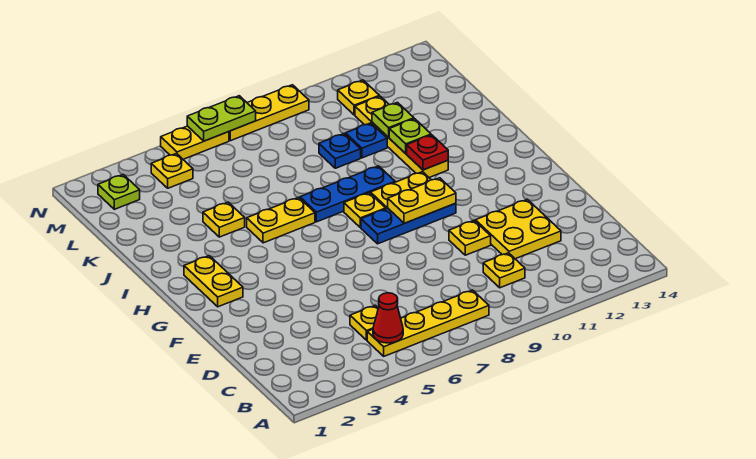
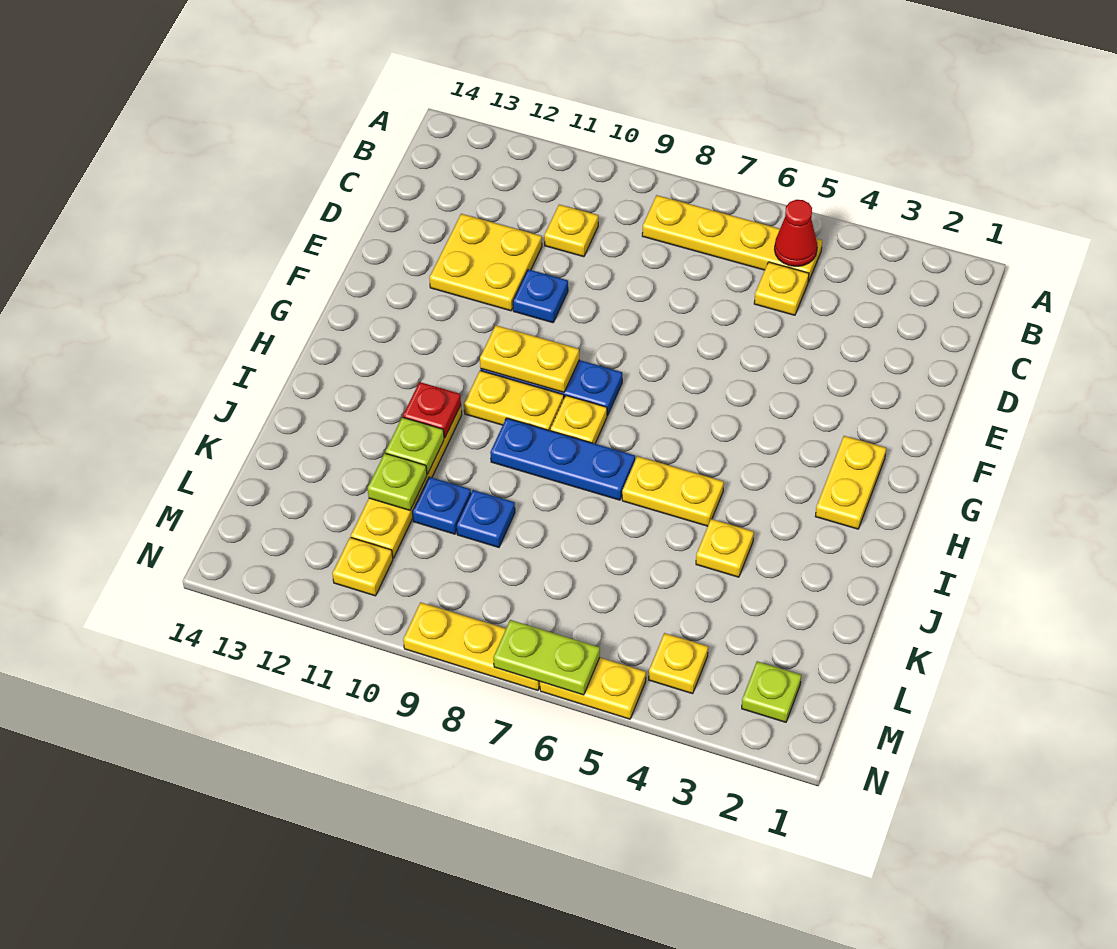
yellow 1x1 plate [449,220,491,255] -> blue 1x1 plate [513,269,568,323]

